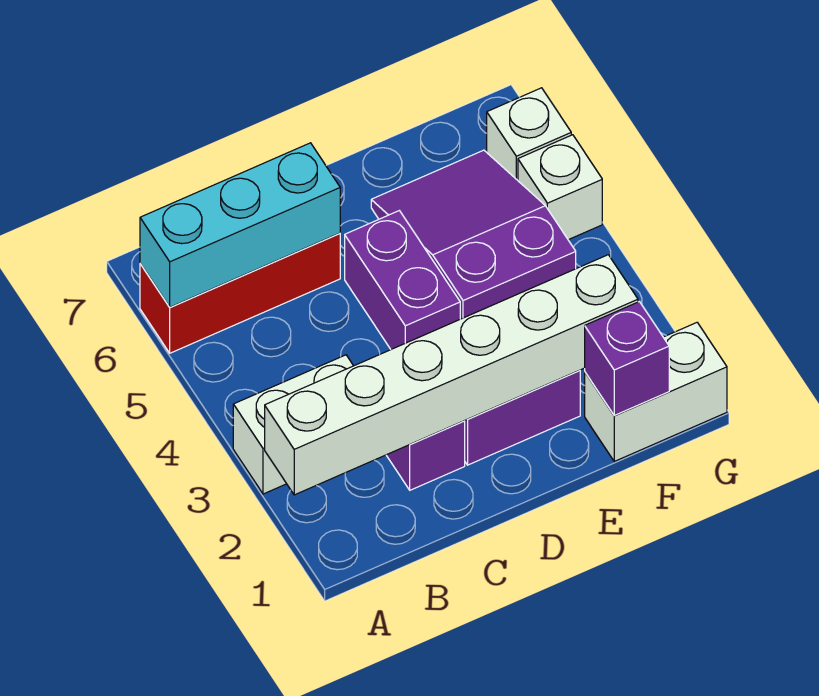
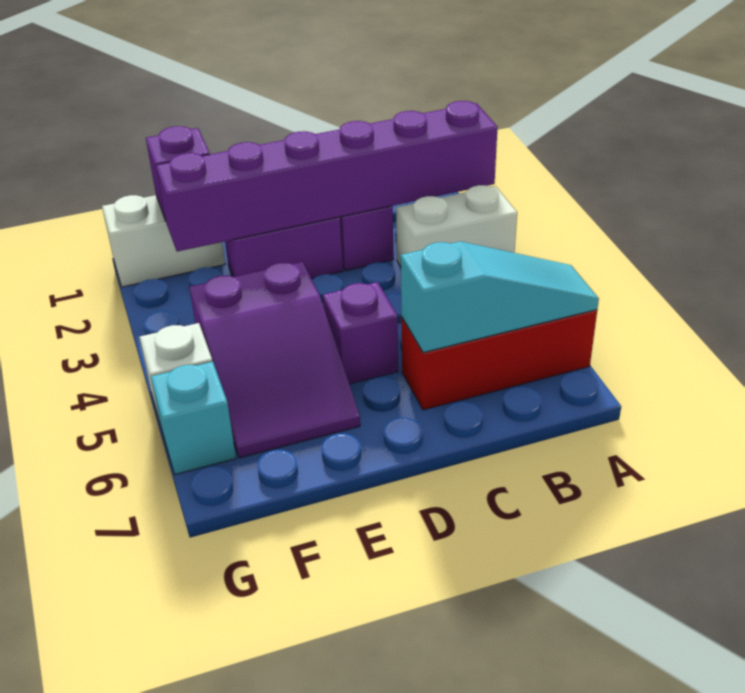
white 1x6 brick [265,255,638,495] -> purple 1x6 brick [156,101,498,252]
cyan 1x3 brick [140,143,340,307] -> cyan 1x3 slope [401,241,599,353]
purple 1x2 brick [345,211,460,349] -> purple 1x1 brick [323,282,398,384]
white 1x1 brick [487,88,571,180] -> cyan 1x1 brick [151,362,236,475]

